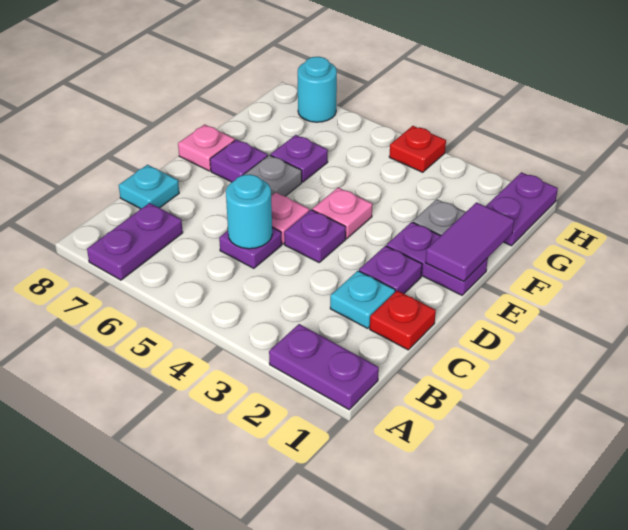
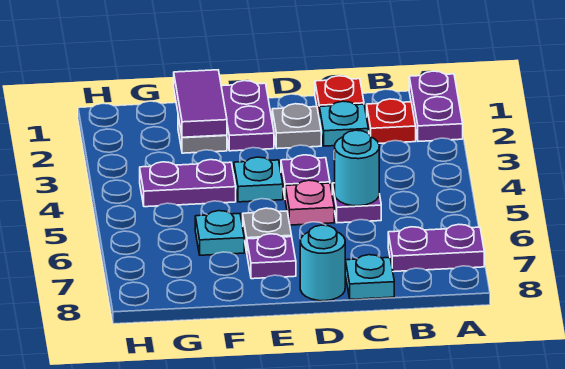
purple 1x1 plate [359,246,422,294] -> grey 1x1 plate [272,104,321,149]
purple 1x2 tile [426,203,514,281] -> purple 1x2 tile turned to [174,70,227,137]
pink 1x1 plate [312,187,372,239] -> cyan 1x1 plate [234,157,283,202]
pink 1x1 plate [178,125,235,171] -> none
purple 1x1 plate [271,135,328,182] -> cyan 1x1 plate [195,211,244,255]
purple 1x2 plate [486,172,558,246] -> purple 1x2 plate moved to [140,160,236,207]
red 1x1 plate [389,126,446,172] -> red 1x1 plate moved to [367,99,416,143]
cyan 1x1 round brick [298,57,337,122] -> cyan 1x1 round brick moved to [300,225,345,301]

